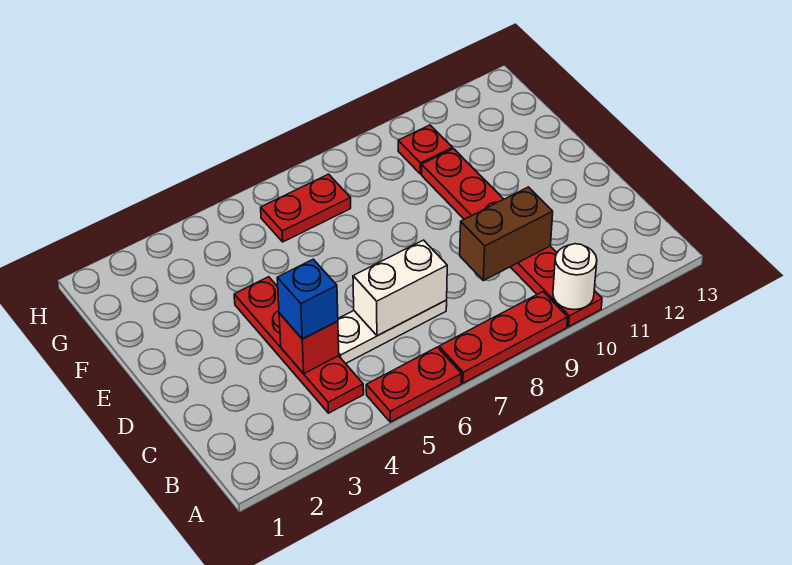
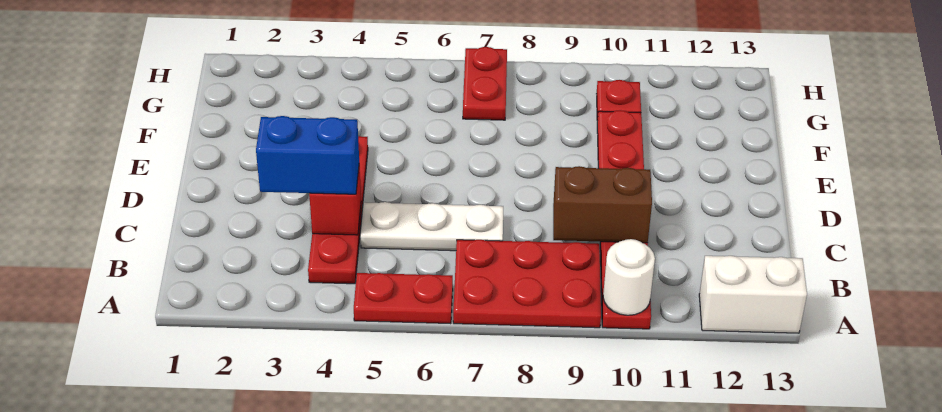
red 1x3 plate [439,292,568,383] -> red 2x3 plate [453,240,601,328]
blue 1x1 brick [277,259,338,339] -> blue 1x2 brick [256,116,359,194]
white 1x2 brick [353,240,447,336] -> white 1x2 brick moved to [699,256,807,333]
red 1x2 plate [261,174,351,242] -> red 1x2 plate turned to [463,47,507,120]

